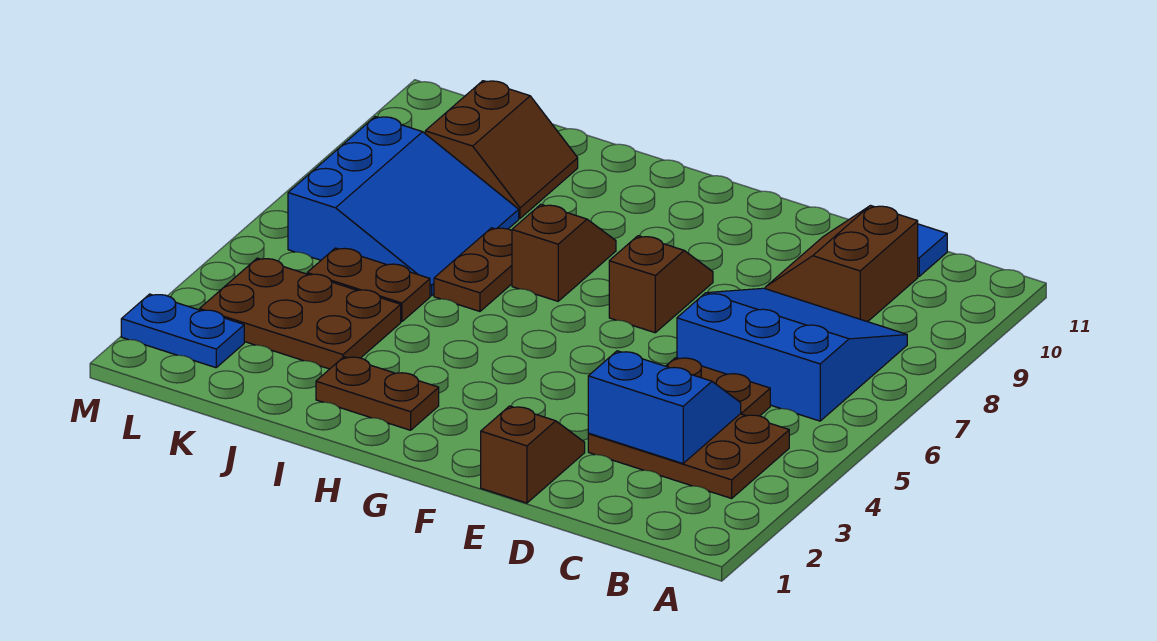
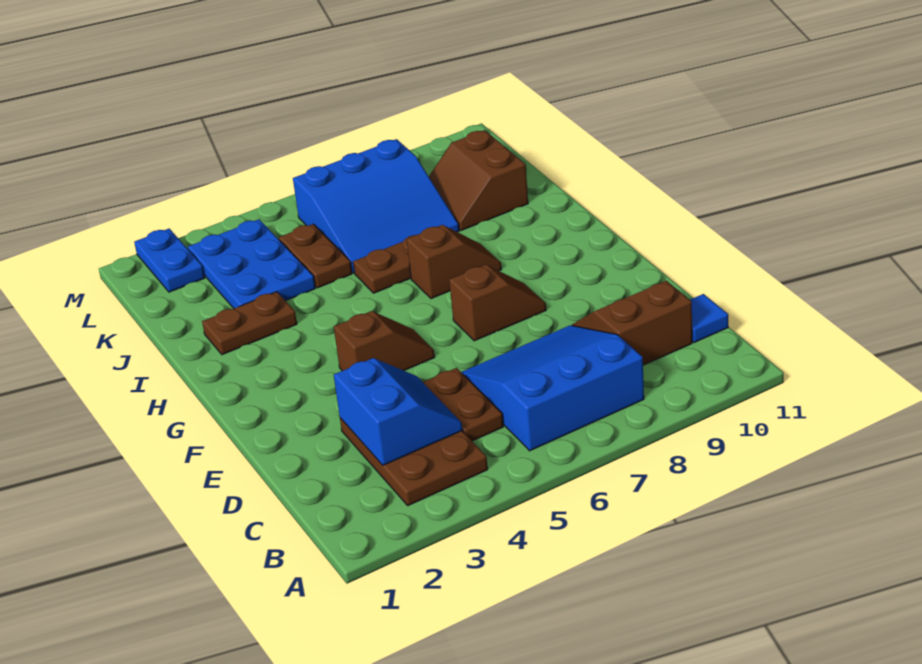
blue 3x3 slope [677,288,907,421] -> blue 3x3 slope turned to [461,325,644,451]
brown 1x2 slope [481,406,585,503] -> brown 1x2 slope moved to [334,311,435,371]
brown 1x2 plate [316,357,439,430] -> brown 1x2 plate turned to [202,292,297,355]
brown 2x3 plate [200,258,401,369] -> blue 2x3 plate [188,219,315,308]
brown 2x2 slope [425,81,578,218] -> brown 2x2 slope turned to [429,130,528,230]

